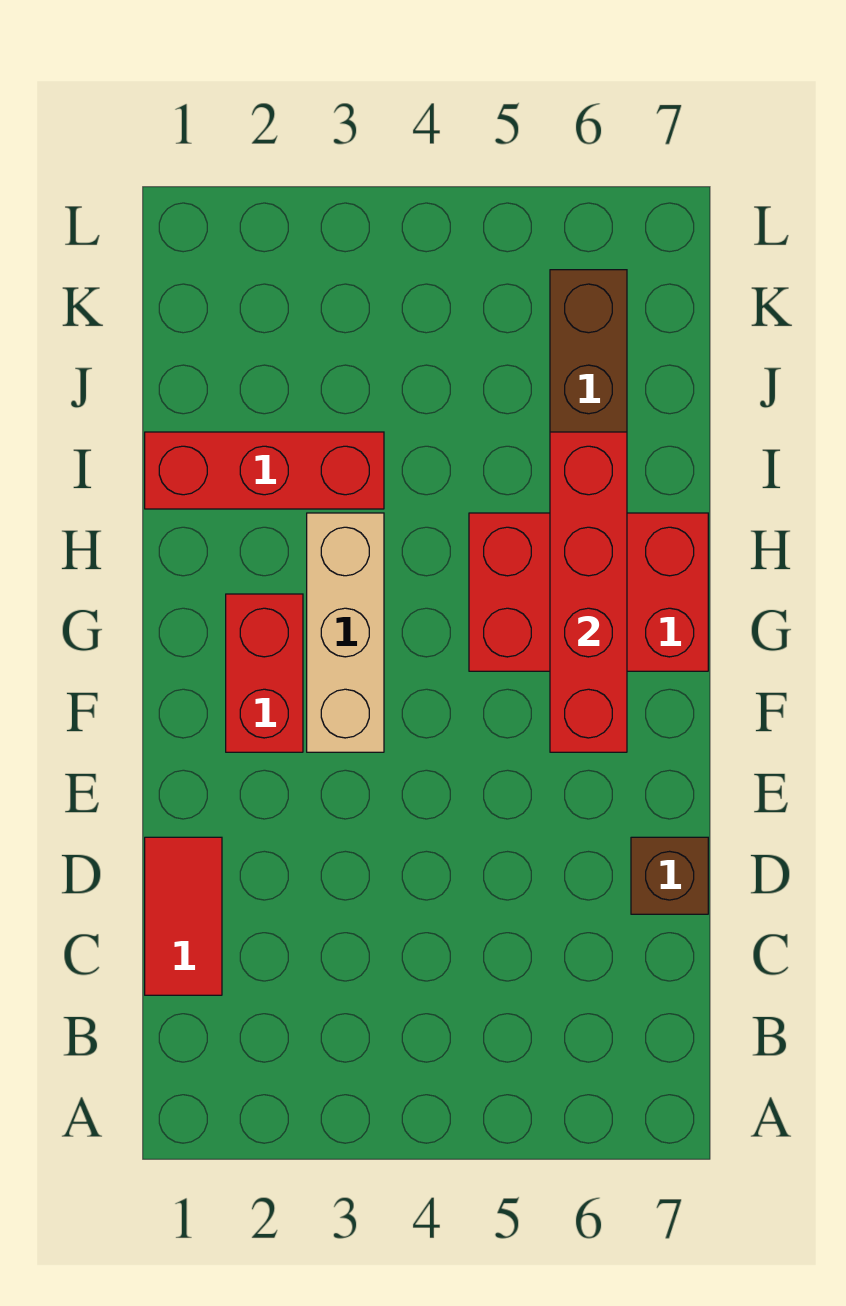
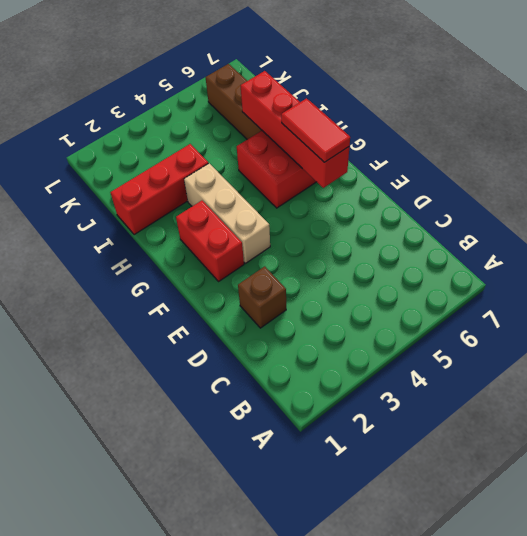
red 1x2 tile [145,837,222,995] -> red 1x2 tile moved to [281,98,350,162]
brown 1x1 brick [631,837,708,914] -> brown 1x1 brick moved to [238,266,286,328]

